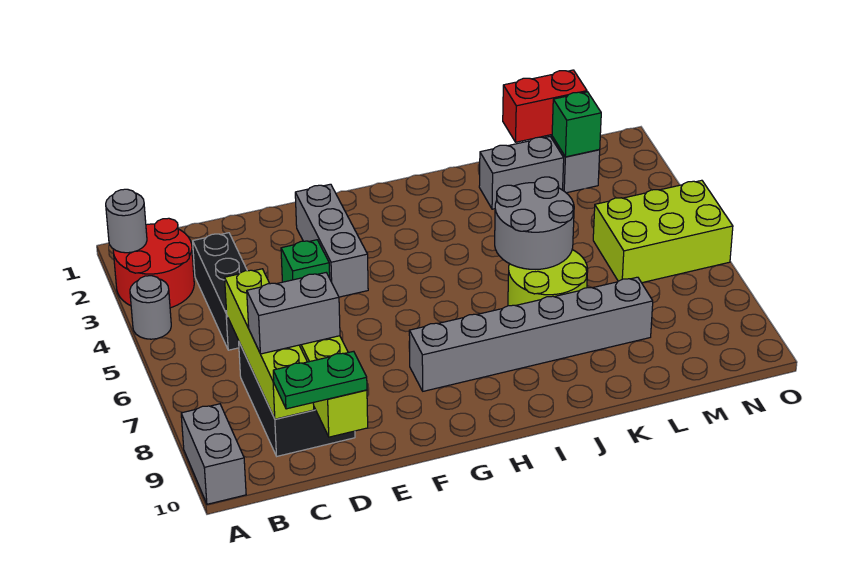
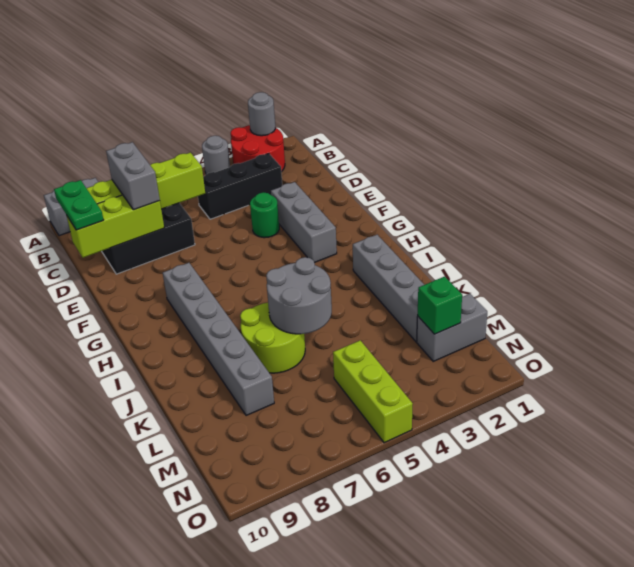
green 1x1 brick [281,240,330,282] -> green 1x1 round brick [250,192,279,238]
grey 1x3 brick [295,184,368,297] -> grey 1x3 brick turned to [271,182,337,263]
grey 1x2 brick [479,137,564,209] -> grey 1x4 brick [353,235,424,342]
red 1x2 brick [503,70,587,142] -> none
lime 2x3 brick [593,180,733,283] -> lime 1x3 brick [333,340,413,443]

